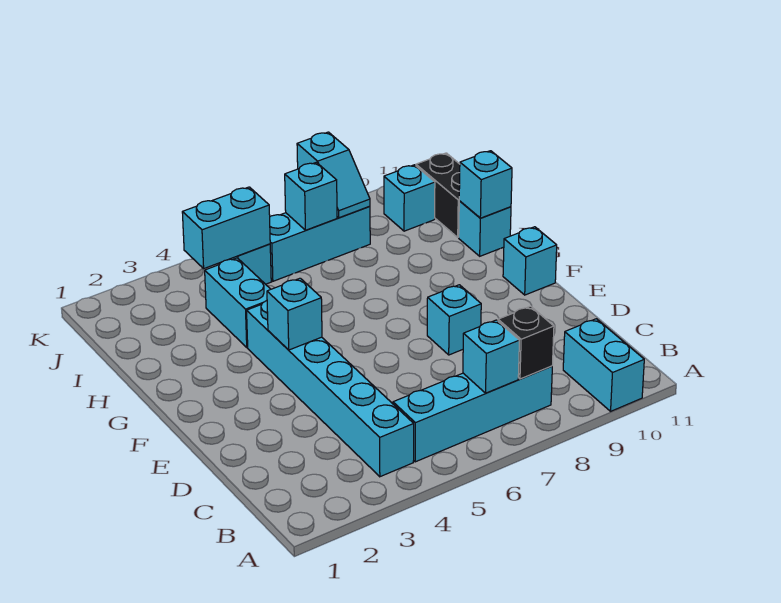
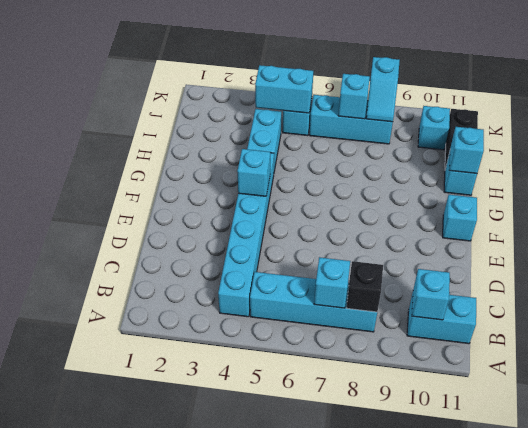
cyan 1x2 brick [563,319,644,411] -> cyan 1x2 brick turned to [407,293,476,344]
cyan 1x1 brick [427,285,481,355] -> cyan 1x1 brick moved to [412,269,450,320]

